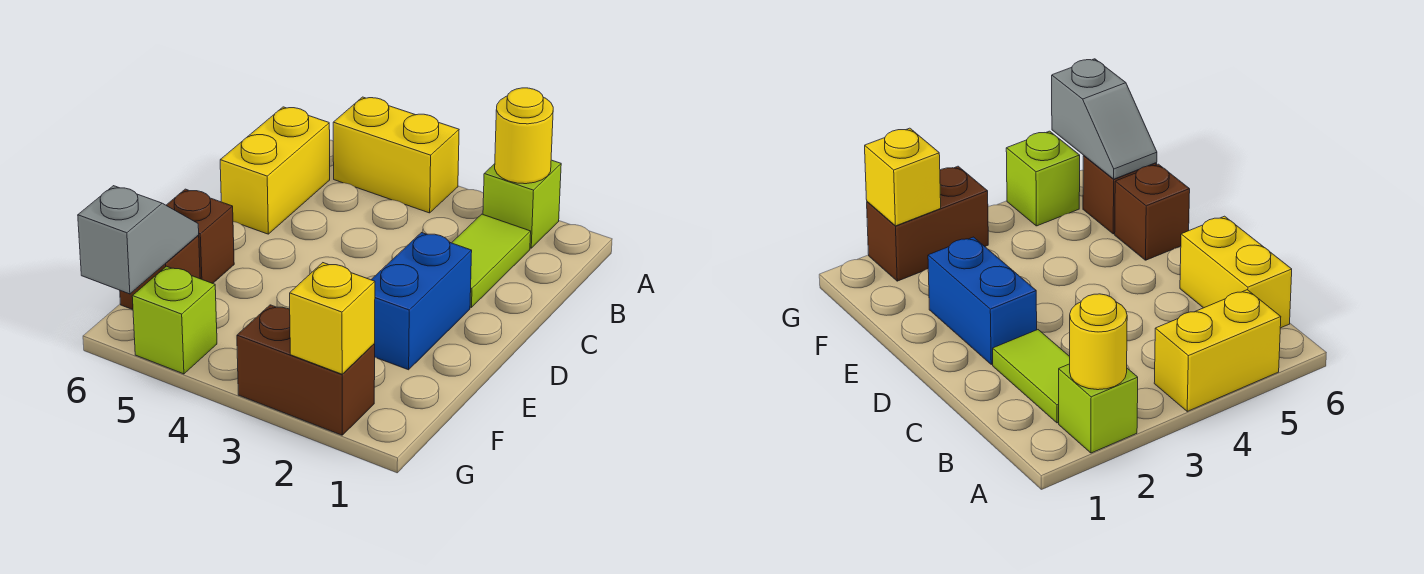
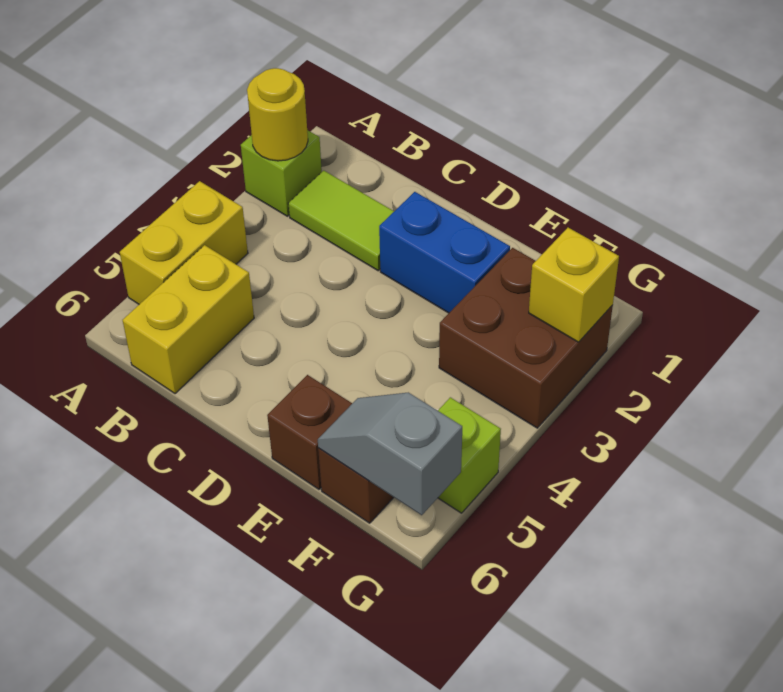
yellow 1x2 brick [220,107,330,234] -> yellow 1x2 brick turned to [123,245,254,394]
brown 1x2 brick [237,305,375,435] -> brown 2x2 brick [439,248,613,428]

